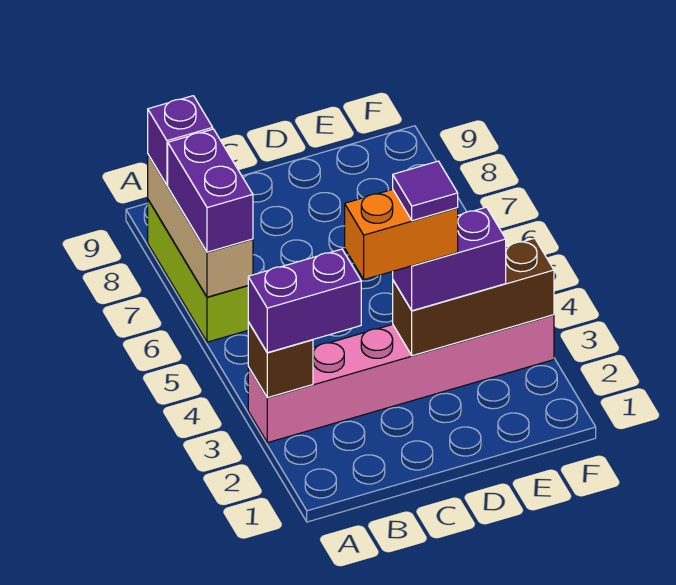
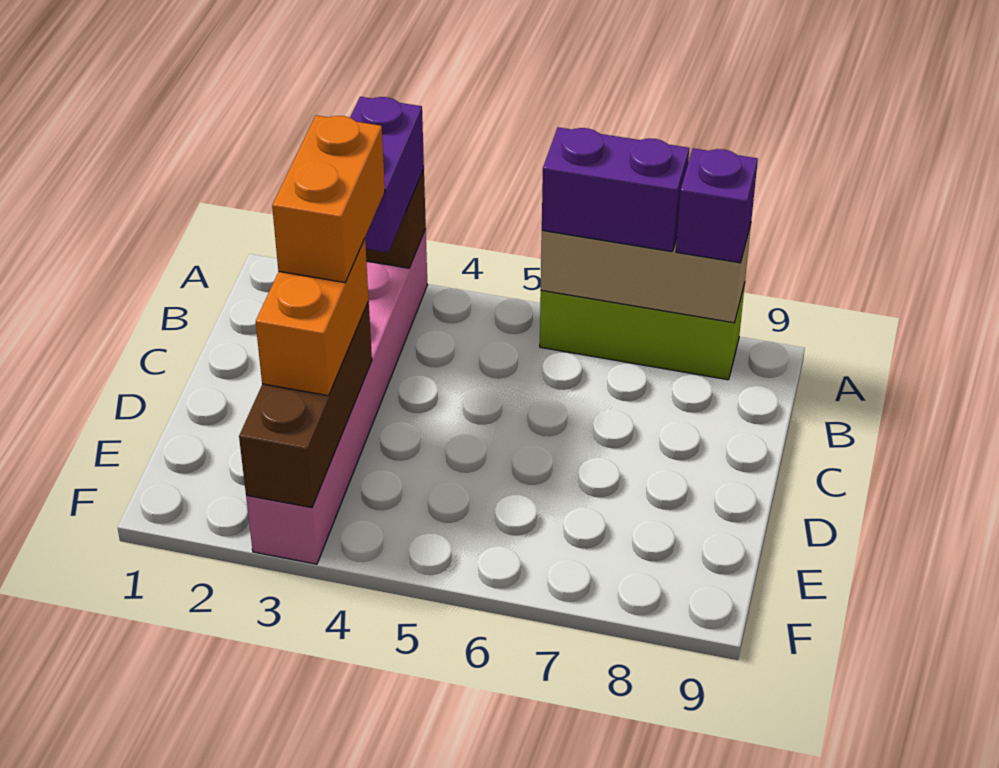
purple 1x2 brick [393,207,506,311] -> orange 1x2 brick [256,239,369,396]
purple 1x1 tile [393,161,458,221] -> none

